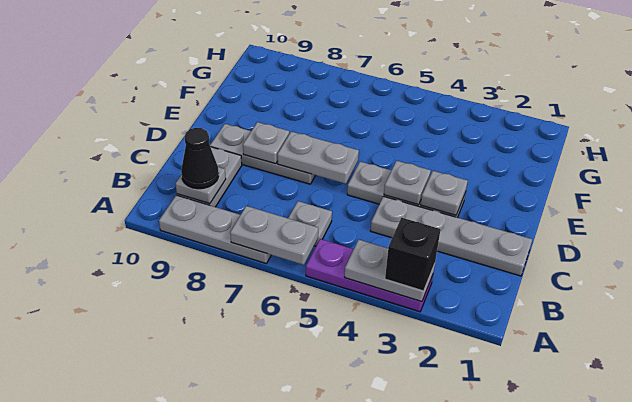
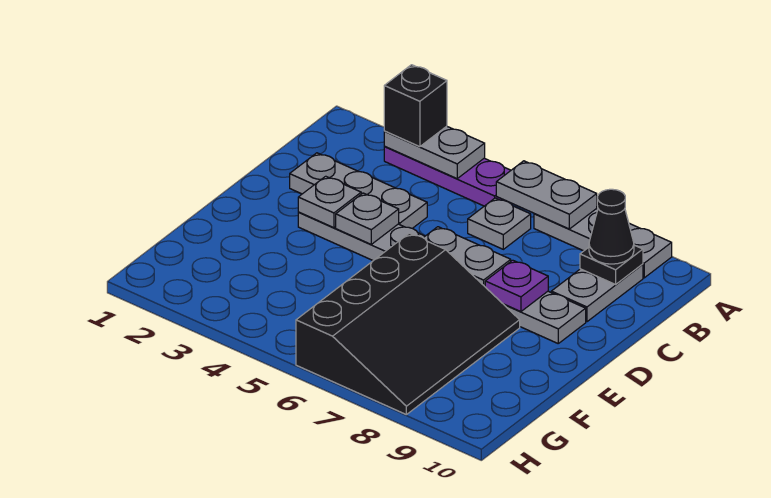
grey 1x1 plate [176,167,226,204] -> black 1x1 plate [580,245,643,284]
grey 1x4 plate [371,196,532,276] -> grey 1x3 plate [290,153,427,228]
grey 1x1 plate [243,122,289,164] -> purple 1x1 plate [485,260,548,312]
none -> black 3x4 slope [296,233,520,414]

